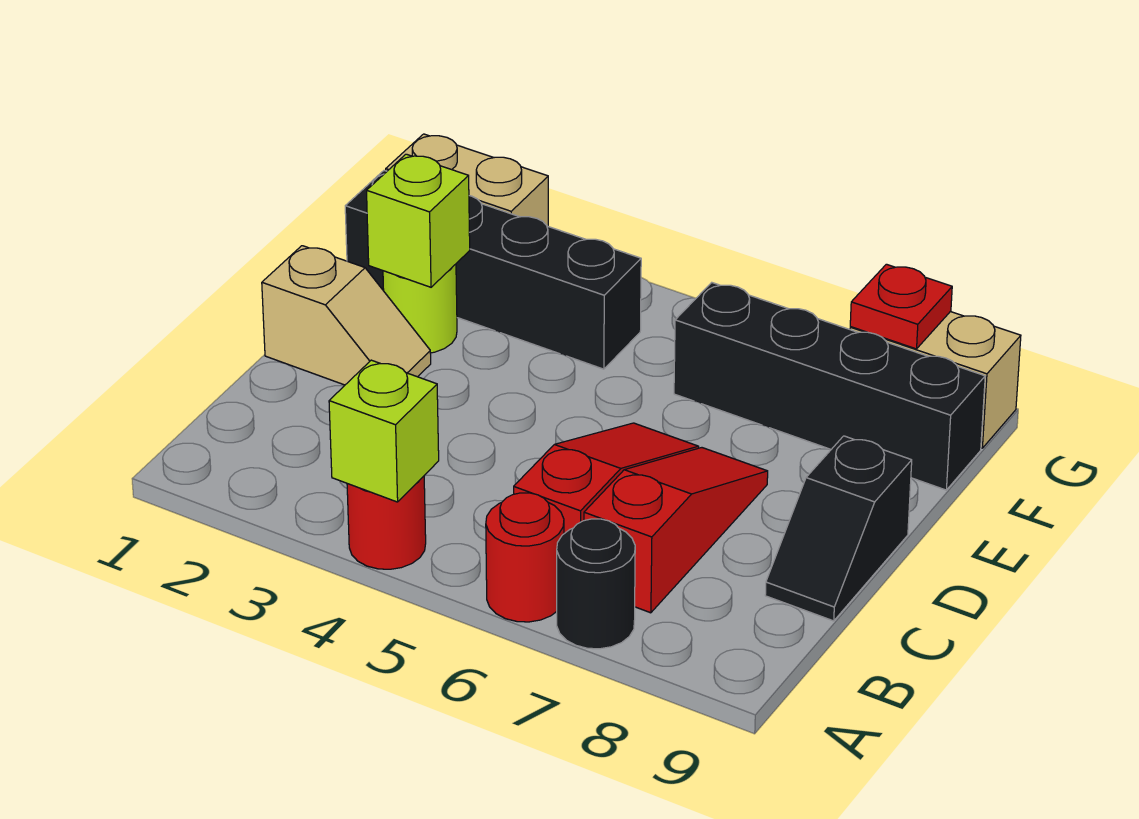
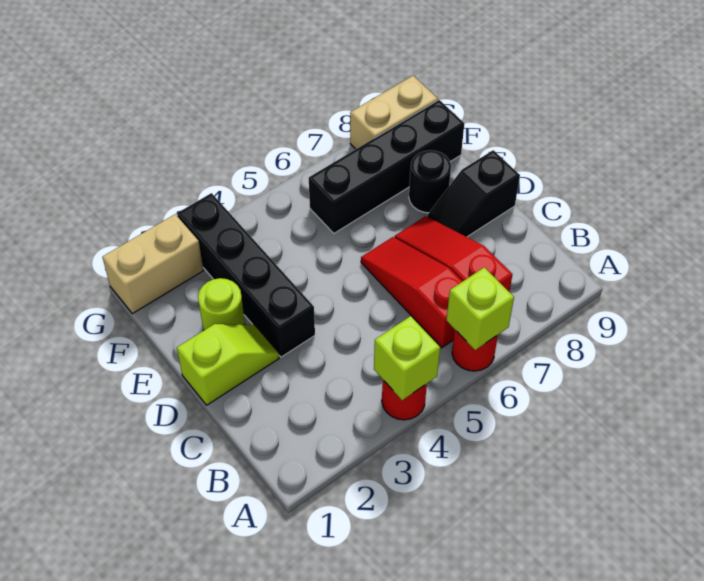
black 1x1 round brick [557,519,635,649] -> black 1x1 round brick moved to [409,150,451,213]
black 1x2 slope [765,436,912,621] -> black 1x2 slope turned to [427,150,520,237]
tan 1x2 slope [262,246,431,385] -> lime 1x2 slope [177,324,279,405]
lime 1x1 brick [367,154,470,287] -> lime 1x1 brick moved to [446,267,514,350]
black 1x4 brick [345,171,641,369] -> black 1x4 brick turned to [177,193,315,357]
red 1x1 plate [850,264,952,349] -> none

